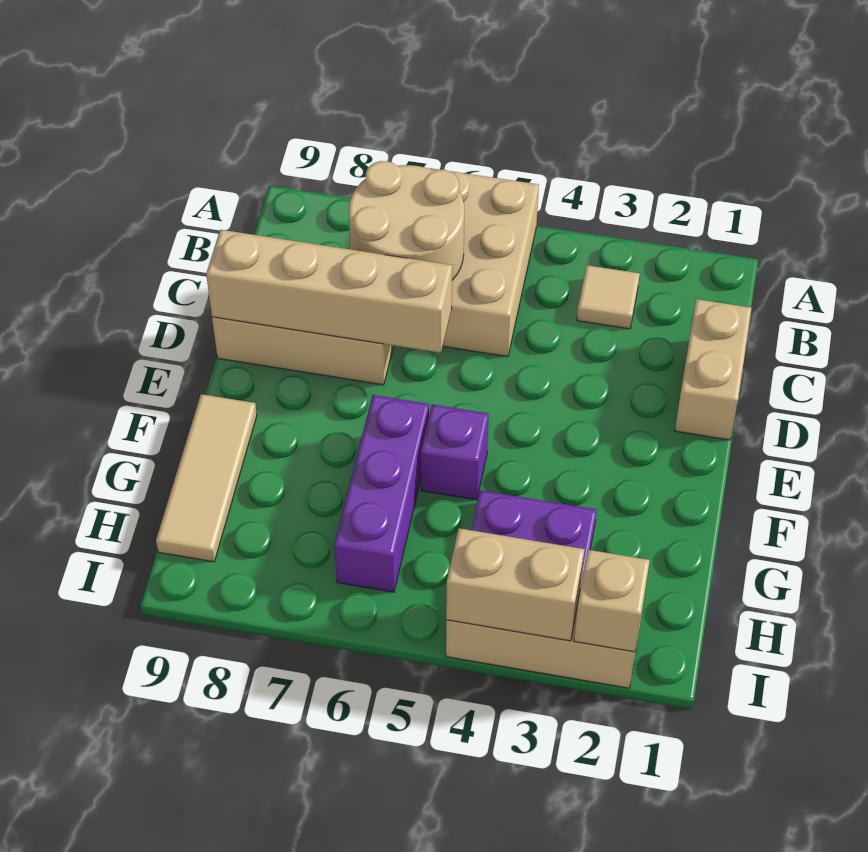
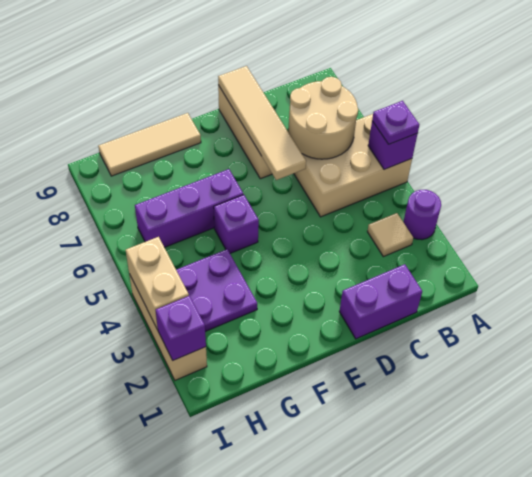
none -> purple 1x1 round brick [403,190,441,240]
none -> purple 1x1 brick [368,121,418,169]
none -> purple 1x1 plate [372,101,419,144]
tan 1x2 brick [675,299,751,440] -> purple 1x2 brick [339,264,422,339]
tan 1x4 brick [206,230,452,353] -> tan 1x4 tile [218,66,306,180]
tan 1x1 brick [574,550,650,652] -> purple 1x1 brick [156,296,206,360]

